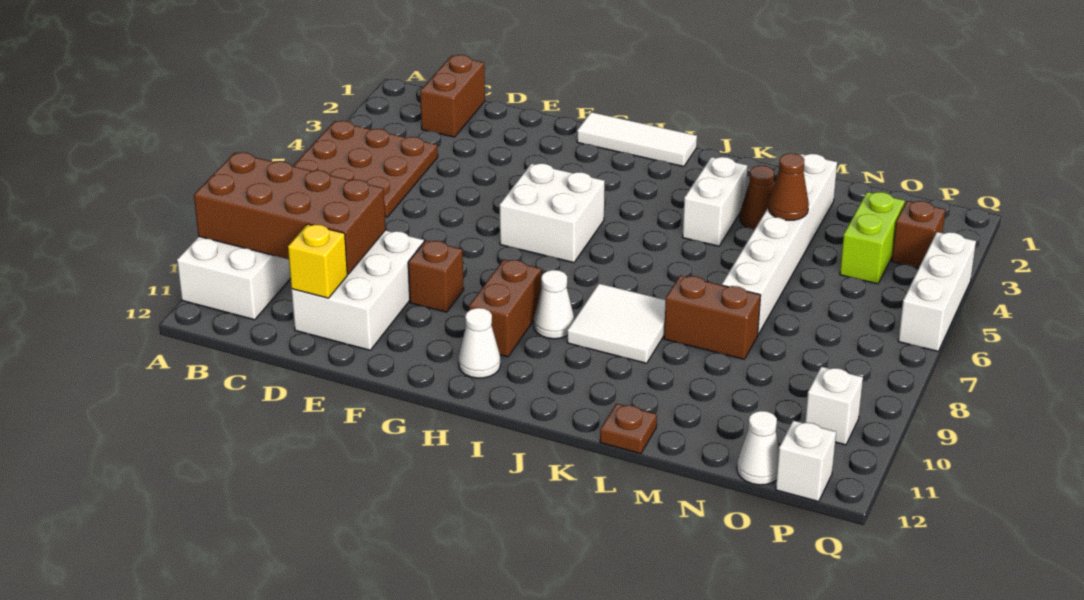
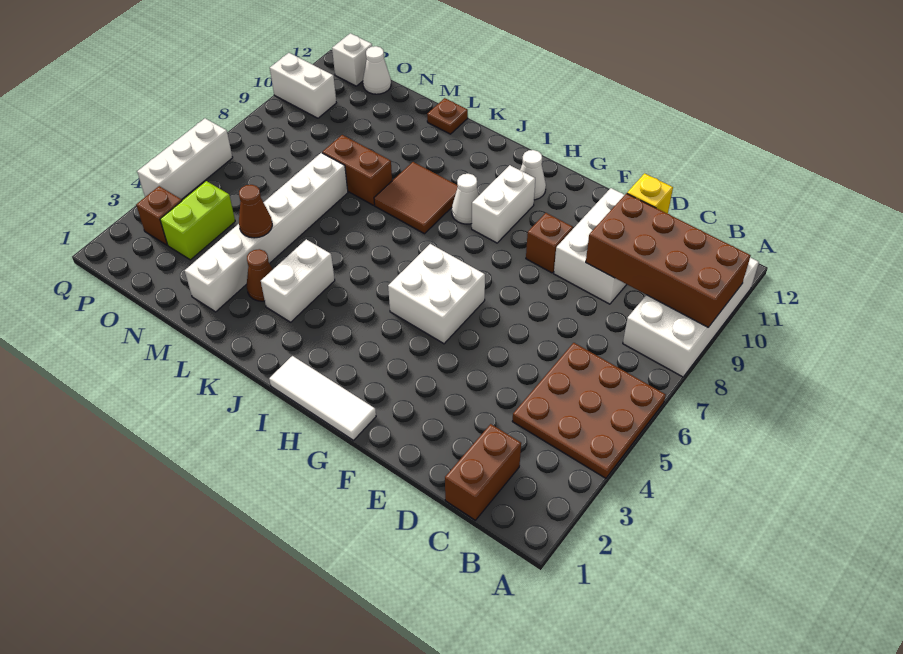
brown 1x2 brick [469,259,541,357] -> white 1x2 brick [472,165,535,243]
white 2x2 tile [567,284,666,363] -> brown 2x2 tile [374,162,458,234]
white 1x1 brick [805,367,863,445] -> white 1x2 brick [270,53,336,118]

